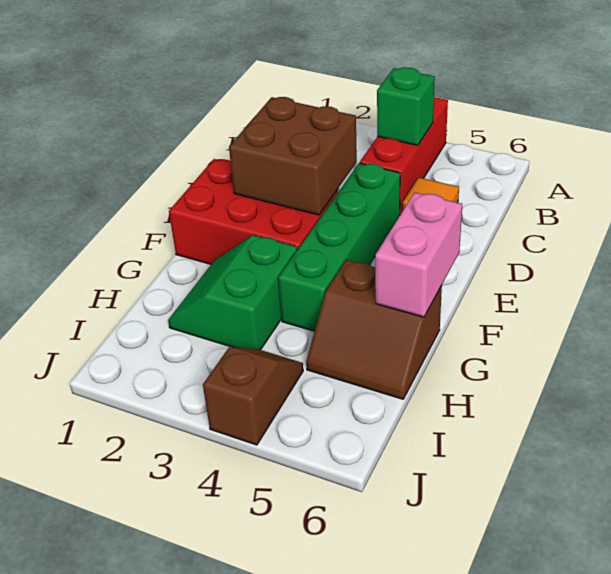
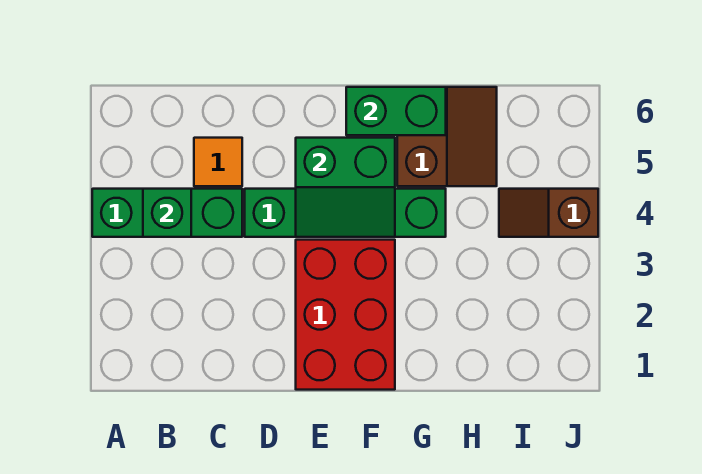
red 1x3 brick [360,97,448,215] -> green 1x3 brick [92,189,242,237]
brown 2x2 brick [229,97,357,215] -> none
pink 1x2 brick [375,192,462,317] -> green 1x2 brick [346,87,446,135]
green 2x2 slope [168,235,297,350] -> green 2x2 slope moved to [296,138,395,237]

